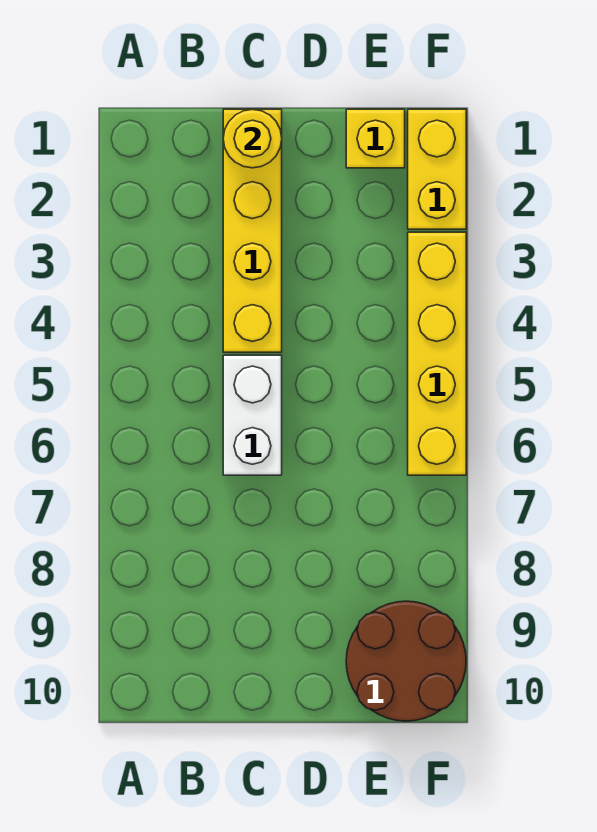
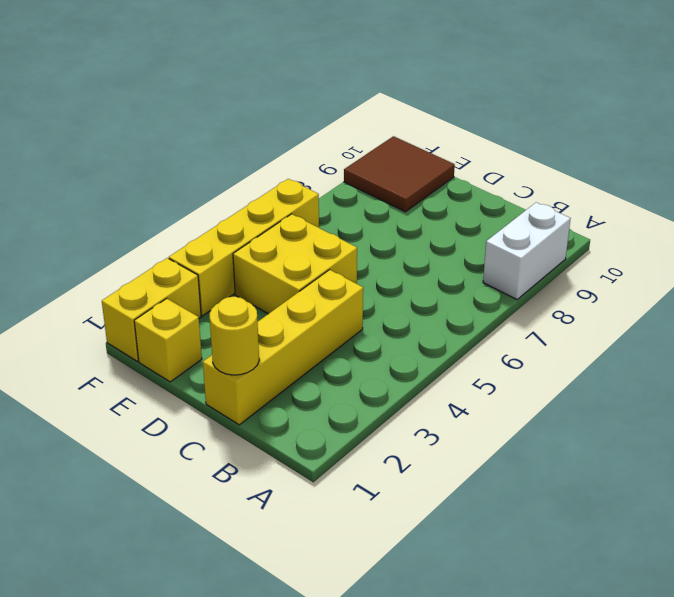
white 1x2 brick [223,355,282,475] -> white 1x2 brick moved to [483,202,571,299]
none -> yellow 2x2 brick [233,214,357,314]
brown 2x2 round brick [346,601,466,721] -> brown 2x2 tile [344,136,455,212]

